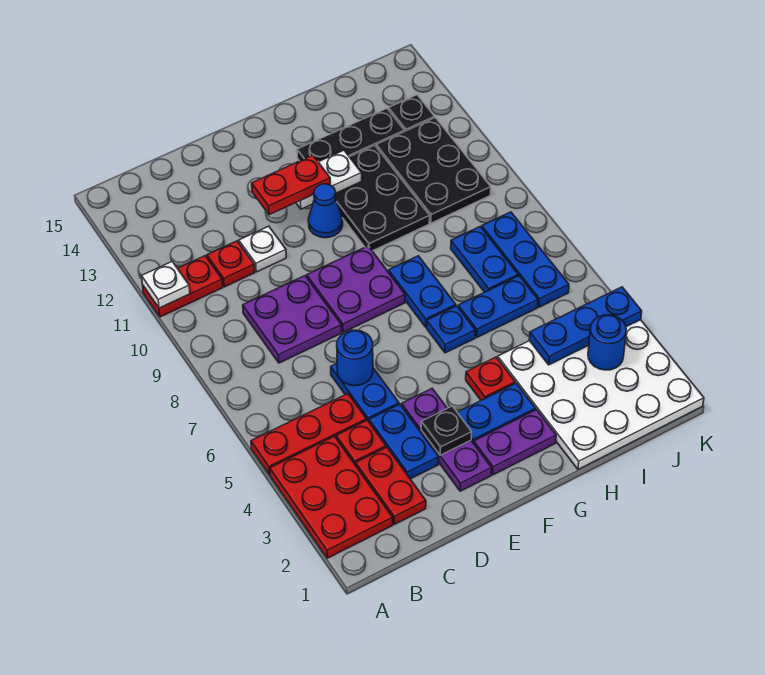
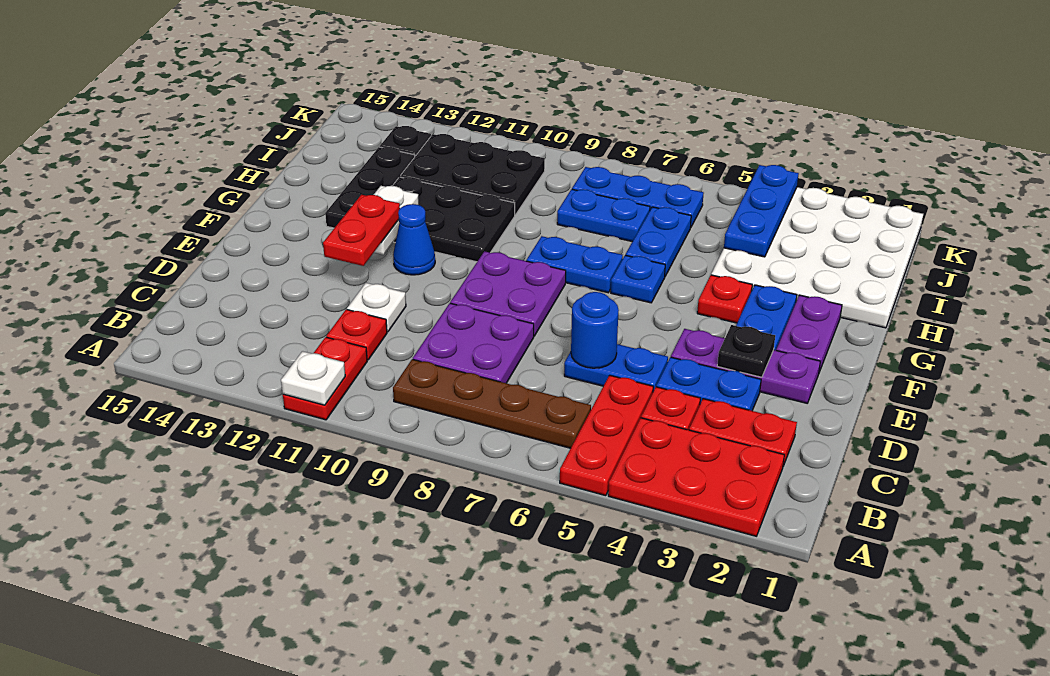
none -> brown 1x4 plate [393,359,591,448]
blue 1x1 round brick [588,315,626,370] -> none

